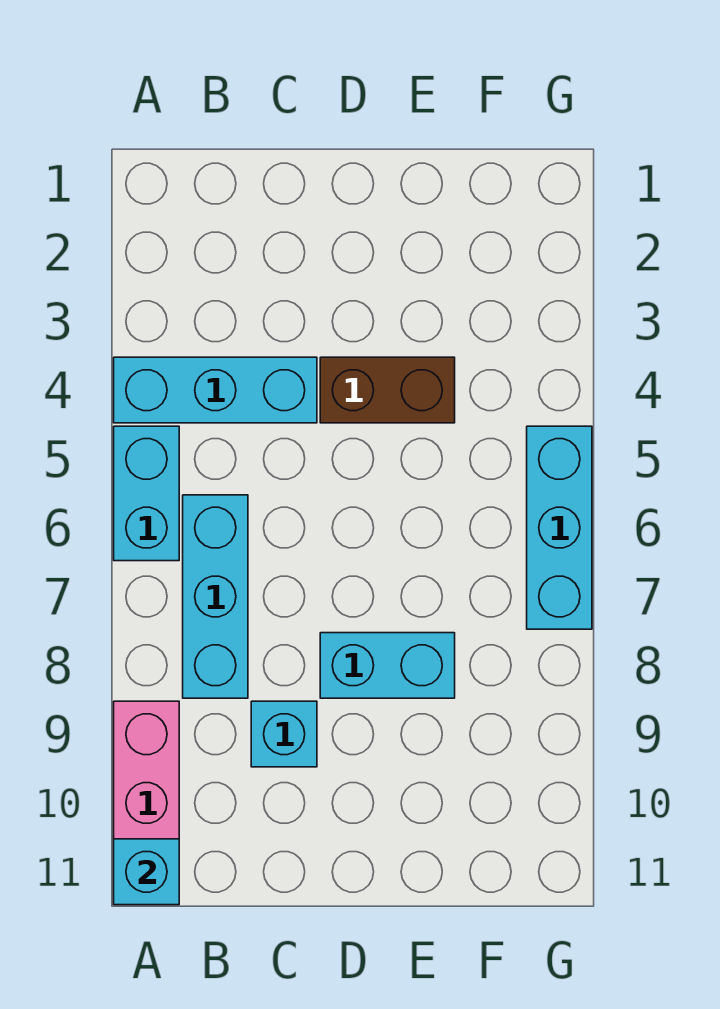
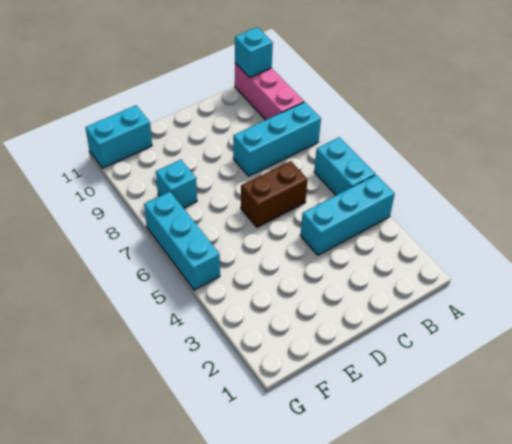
cyan 1x3 brick [183,495,248,698] -> cyan 1x3 brick turned to [233,102,321,176]
cyan 1x1 brick [251,701,317,767] -> cyan 1x1 brick moved to [156,160,197,208]
brown 1x2 brick [320,357,455,423] -> brown 1x2 brick moved to [241,161,308,227]
cyan 1x2 brick [320,633,455,698] -> cyan 1x2 brick moved to [85,105,152,168]

